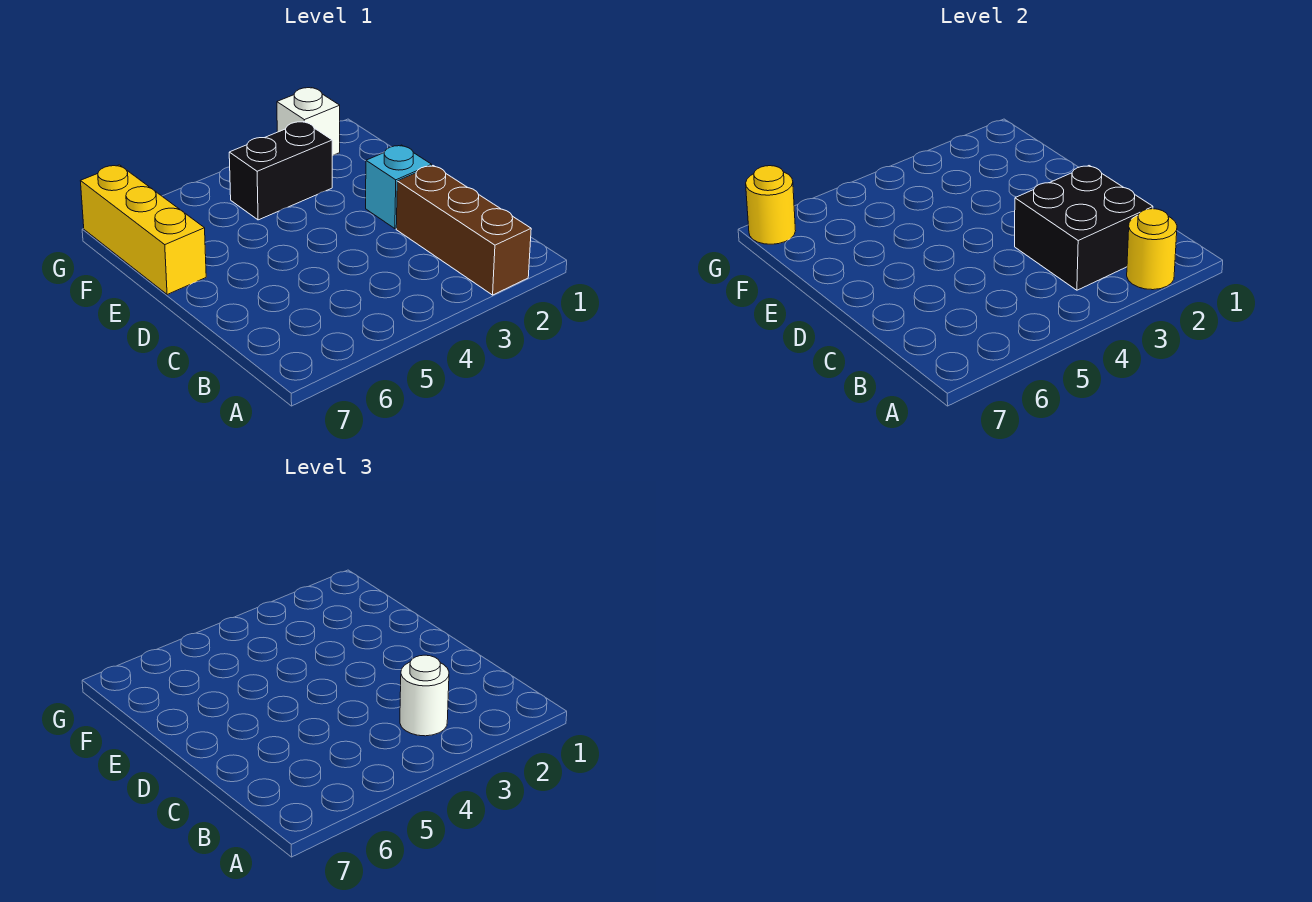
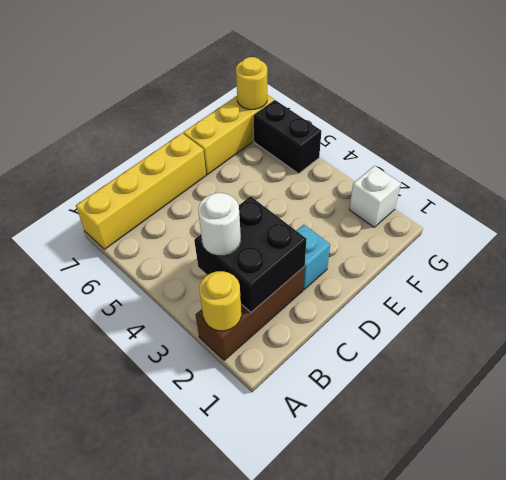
none -> yellow 1x4 brick [76,133,206,249]
black 1x2 brick [229,122,332,220] -> black 1x2 brick moved to [253,100,321,174]

